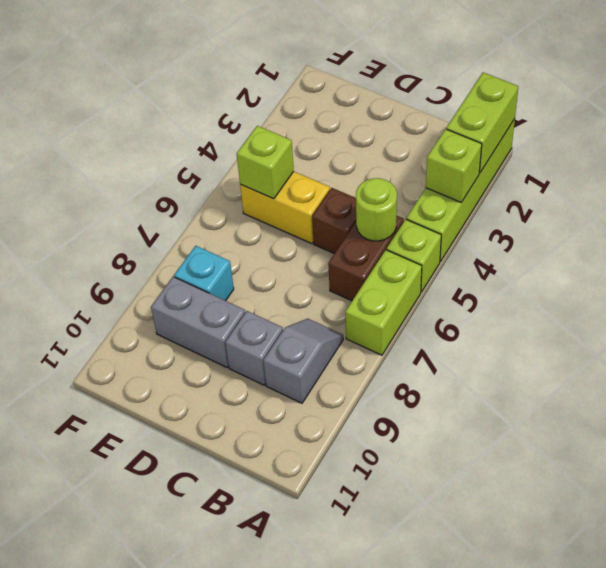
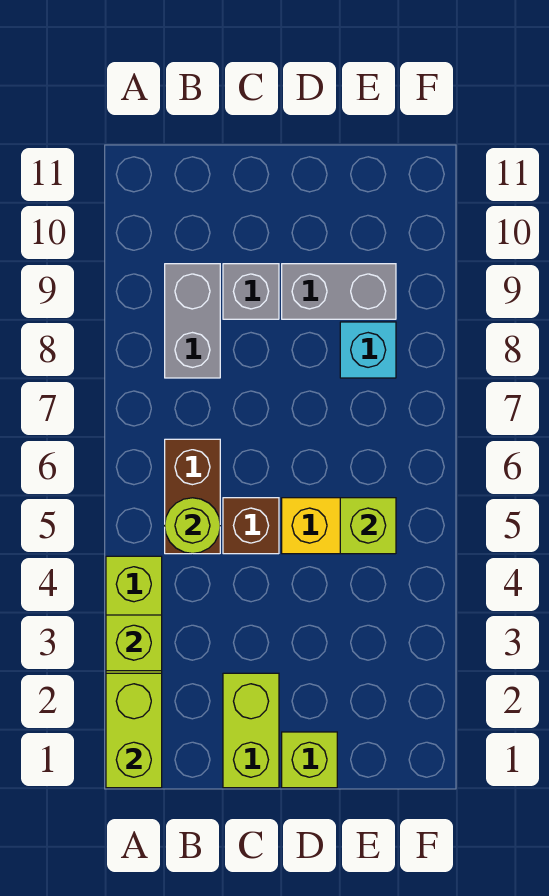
lime 1x1 brick [387,219,441,292] -> lime 1x1 brick moved to [282,732,337,788]
lime 1x2 brick [345,250,422,355] -> lime 1x2 brick moved to [223,673,279,788]
grey 1x2 slope [263,319,343,403] -> grey 1x2 brick [165,264,220,378]

